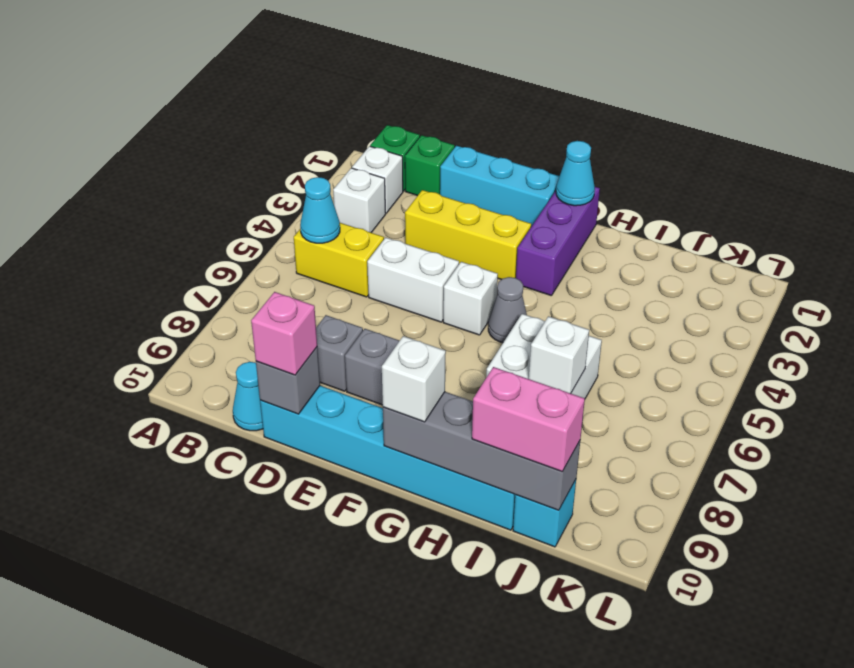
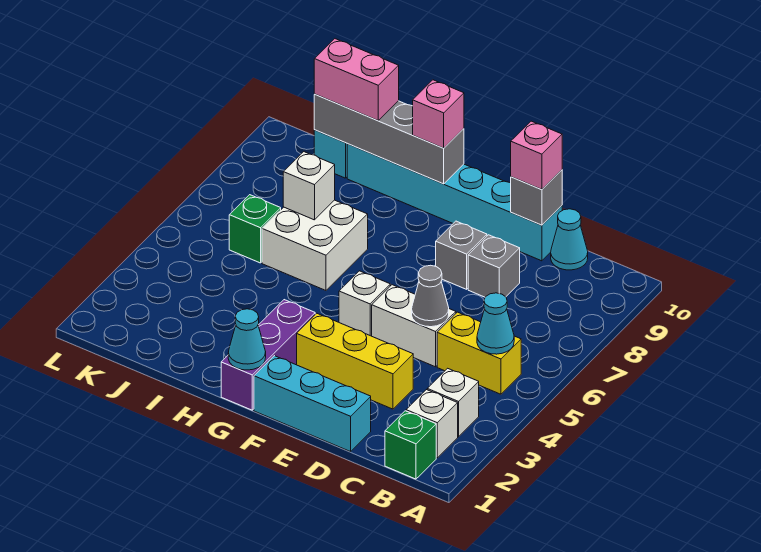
green 1x1 brick [405,135,455,196] -> green 1x1 brick moved to [229,195,281,263]
grey 1x1 cone [488,277,527,343] -> grey 1x1 cone moved to [412,265,449,327]
white 1x1 brick [382,336,446,422] -> pink 1x1 brick [413,80,464,148]

